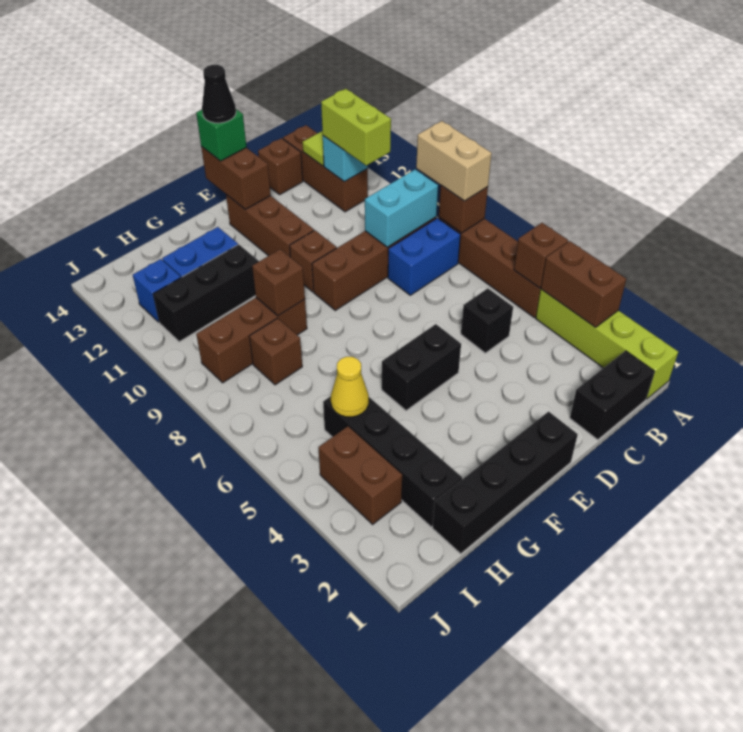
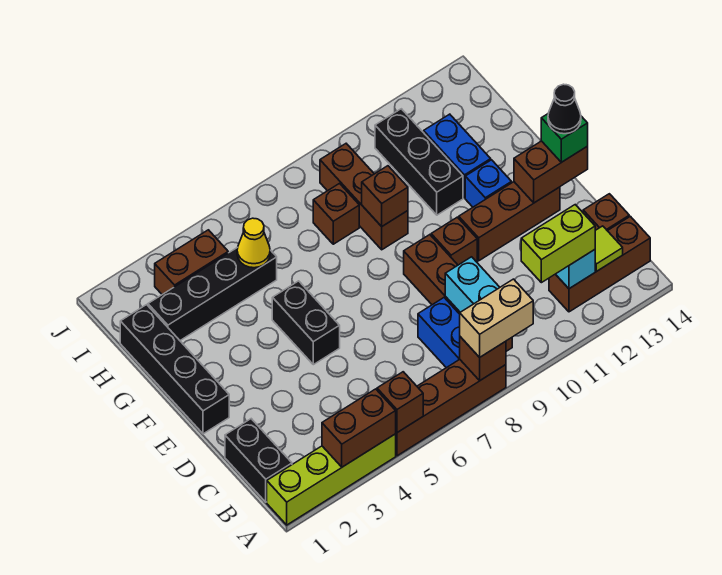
black 1x1 brick [461,288,513,353] -> none
blue 1x1 brick [133,259,181,322] -> blue 1x1 brick moved to [465,160,512,207]

